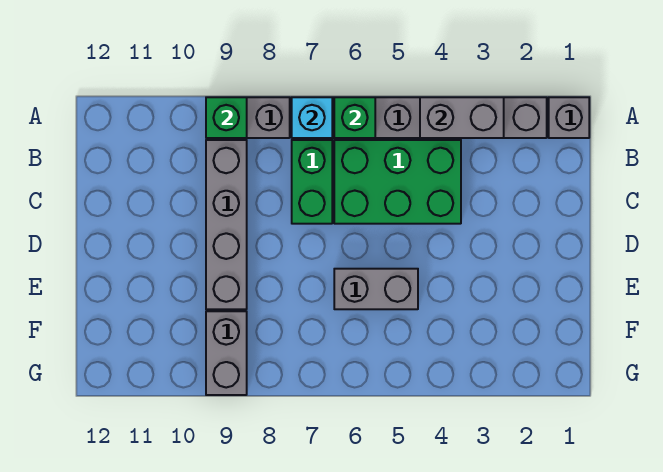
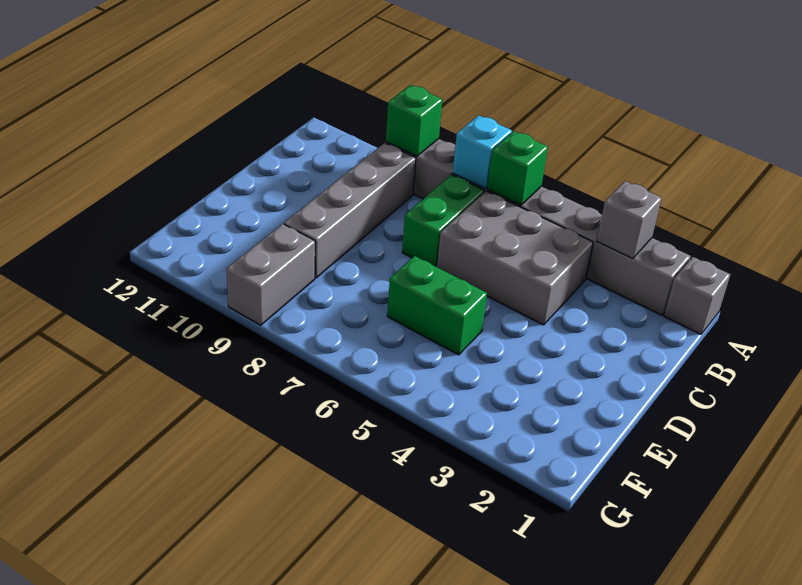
grey 1x2 brick [420,97,504,138] -> grey 1x1 brick [597,181,662,258]
green 2x3 brick [334,140,461,224] -> grey 2x3 brick [437,191,593,325]
grey 1x2 brick [334,269,418,309] -> green 1x2 brick [387,256,487,355]

